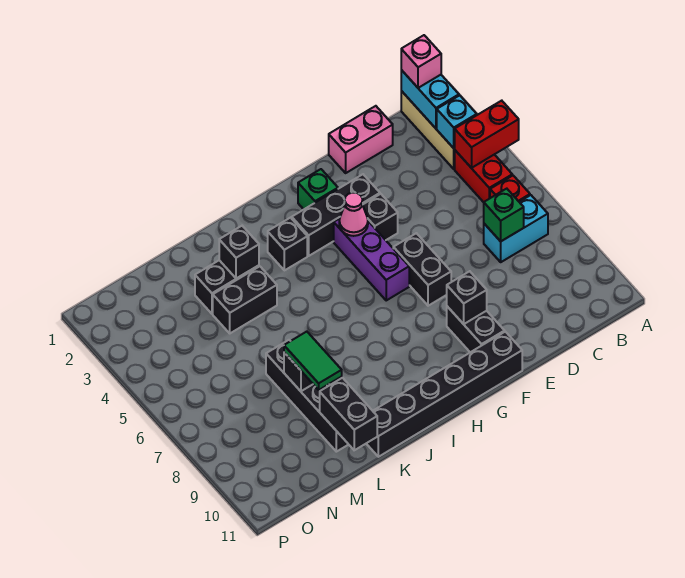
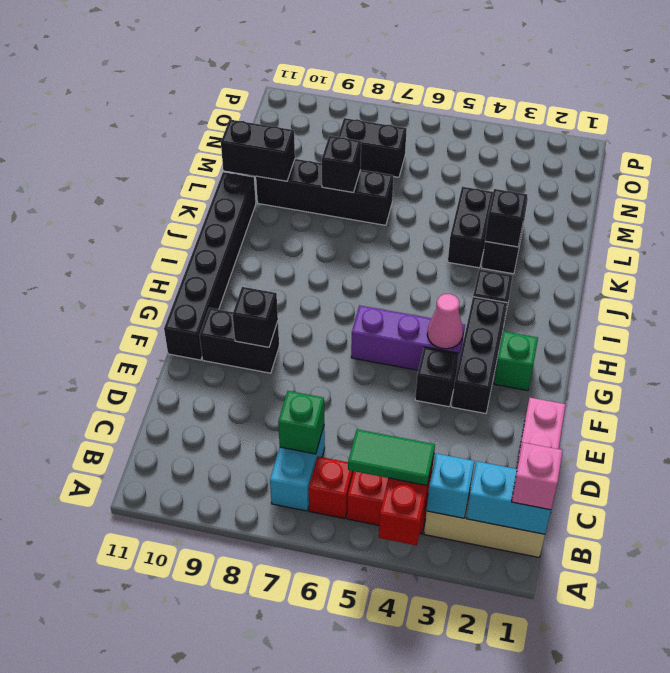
black 1x2 brick [393,233,451,306] -> black 1x2 brick moved to [338,118,407,177]
green 1x2 tile [284,332,342,390] -> green 1x2 tile moved to [348,429,435,485]

